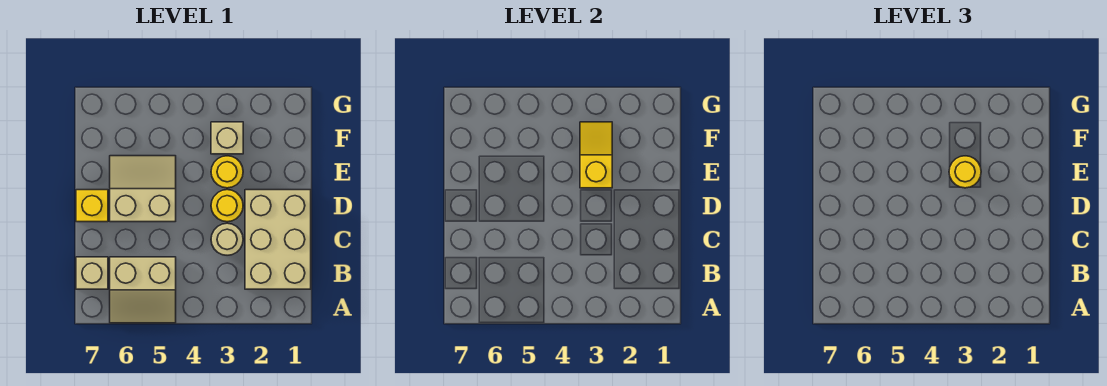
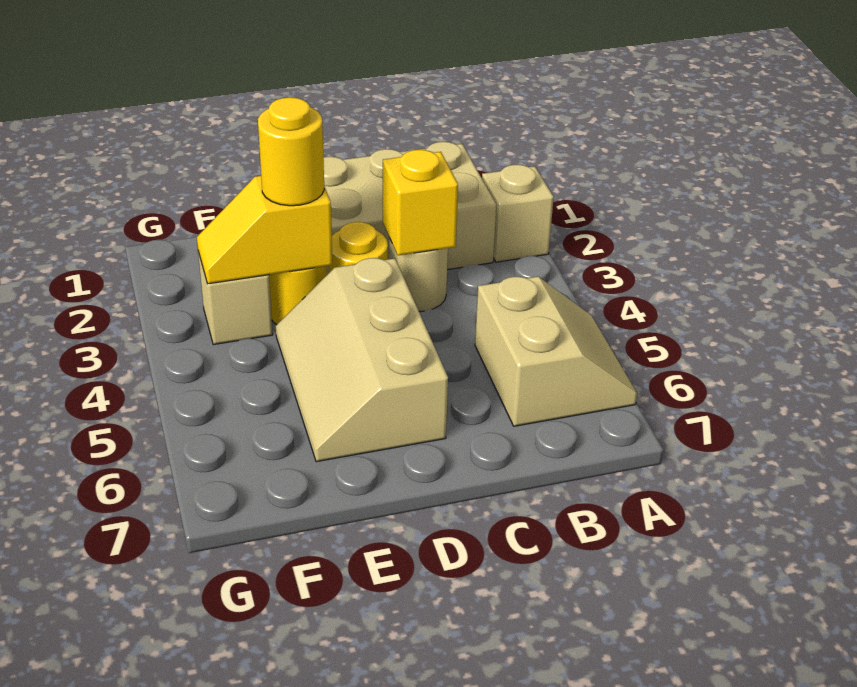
tan 1x1 brick [76,257,108,289] -> tan 1x1 brick moved to [482,165,554,262]
tan 2x2 slope [110,156,176,222] -> tan 2x3 slope [276,258,448,462]
yellow 1x1 brick [76,190,108,222] -> yellow 1x1 brick moved to [383,150,458,255]

